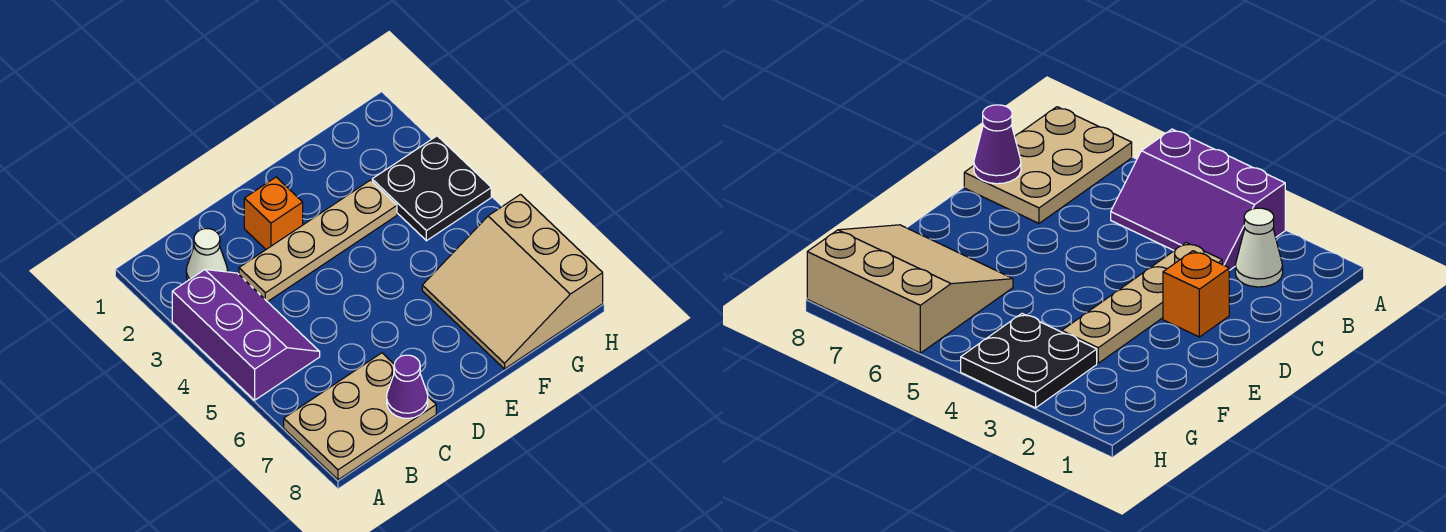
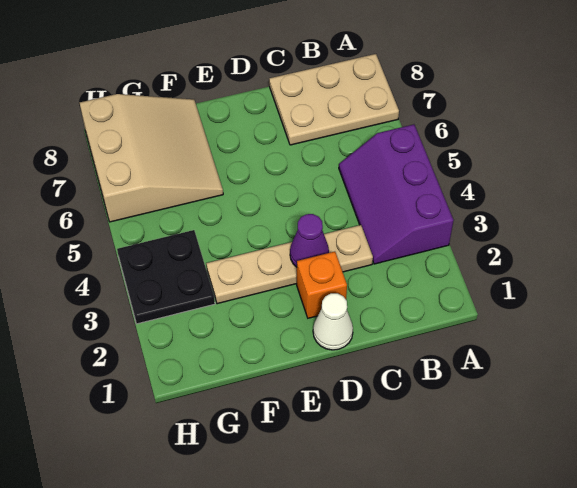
white 1x1 cone [186,229,228,281] -> white 1x1 cone moved to [313,293,353,350]
purple 1x1 cone [387,355,428,419] -> purple 1x1 cone moved to [290,214,329,267]

